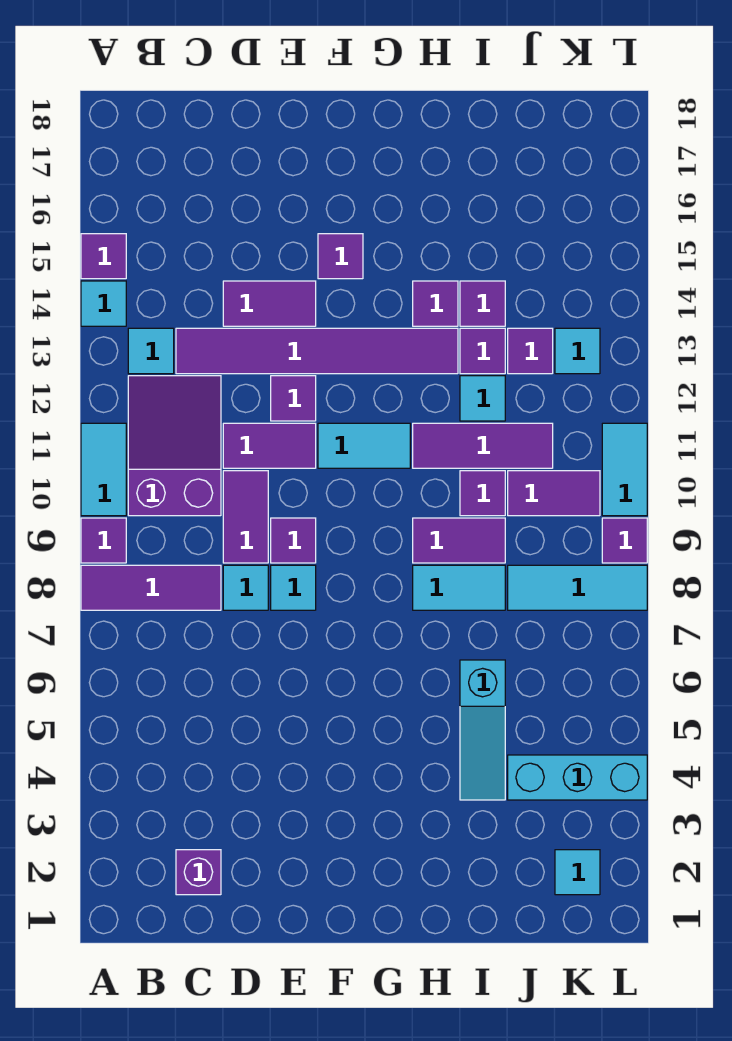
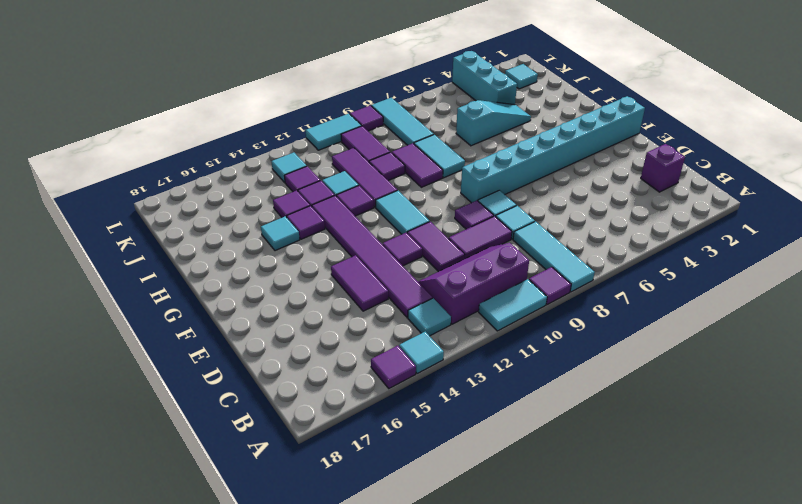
purple 1x3 tile [81,565,221,610] -> cyan 1x3 tile [513,221,595,292]
purple 2x3 slope [128,376,221,516] -> purple 2x3 slope turned to [418,243,529,324]
none -> cyan 1x8 brick [461,96,645,203]
purple 1x1 tile [318,234,363,279] -> purple 1x1 tile moved to [336,186,374,216]
none -> cyan 1x1 tile [261,217,300,251]

